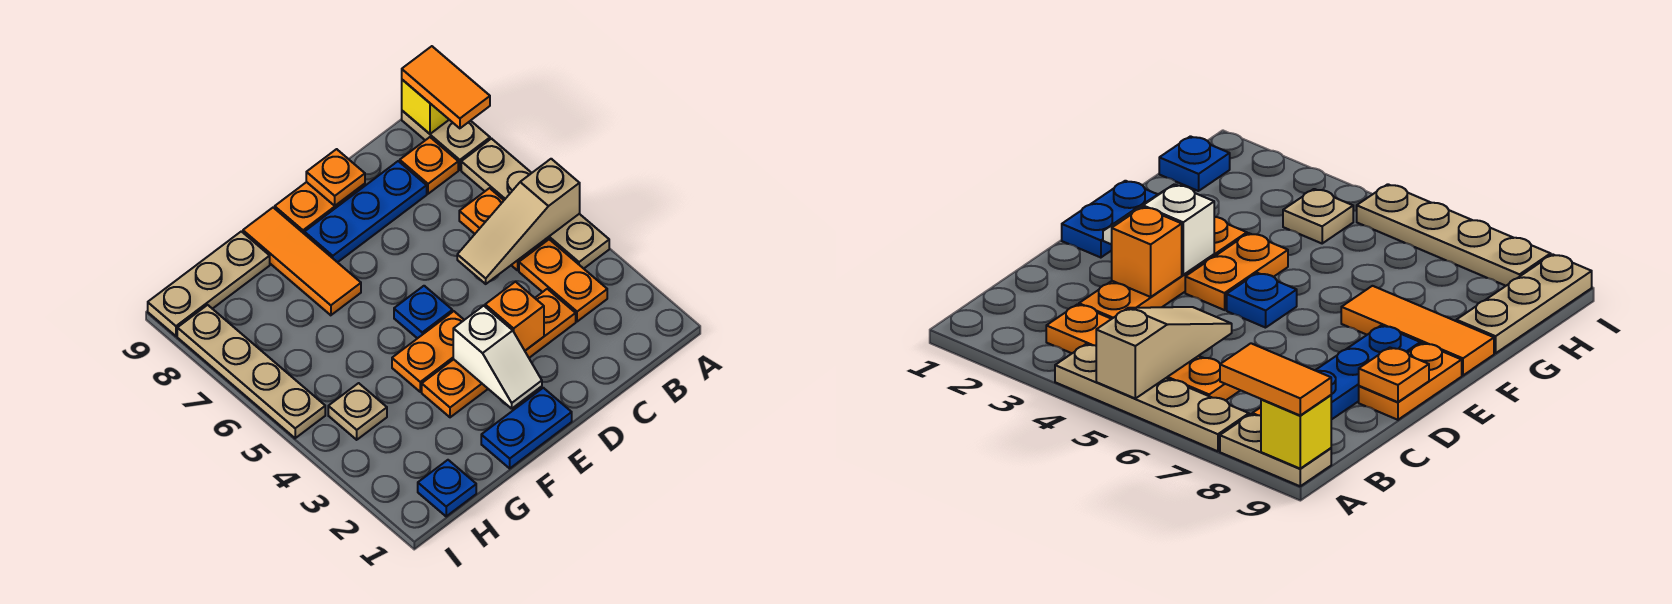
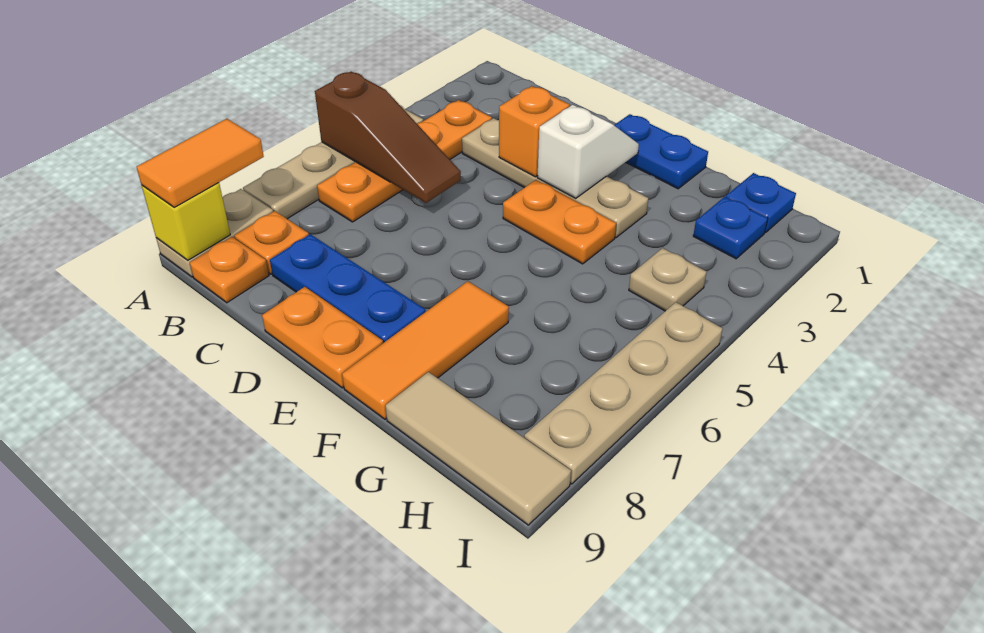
tan 1x3 slope [457,159,580,284] -> brown 1x3 slope [315,72,461,203]
orange 1x4 plate [422,289,576,417] -> tan 1x4 plate [462,118,648,237]
orange 1x1 plate [306,149,365,206] -> orange 1x1 plate moved to [190,237,269,303]
blue 1x1 plate [394,286,452,338] -> blue 1x1 plate moved to [693,197,768,259]
tan 1x3 plate [148,231,270,336] -> tan 1x3 tile [386,372,571,525]

